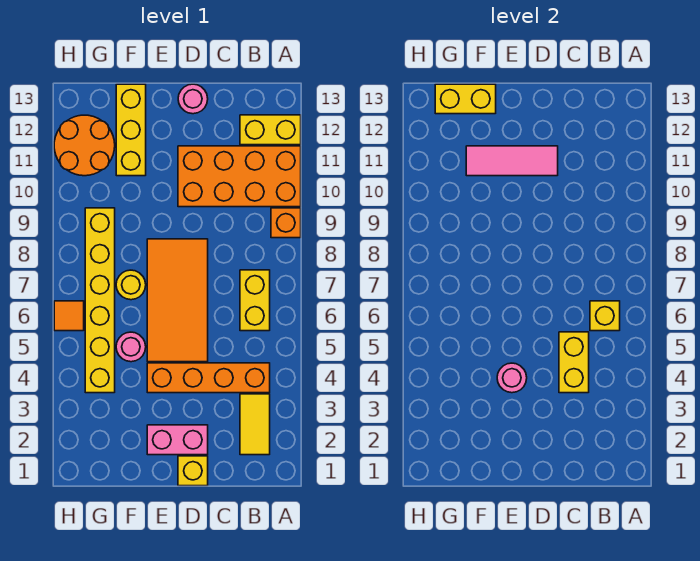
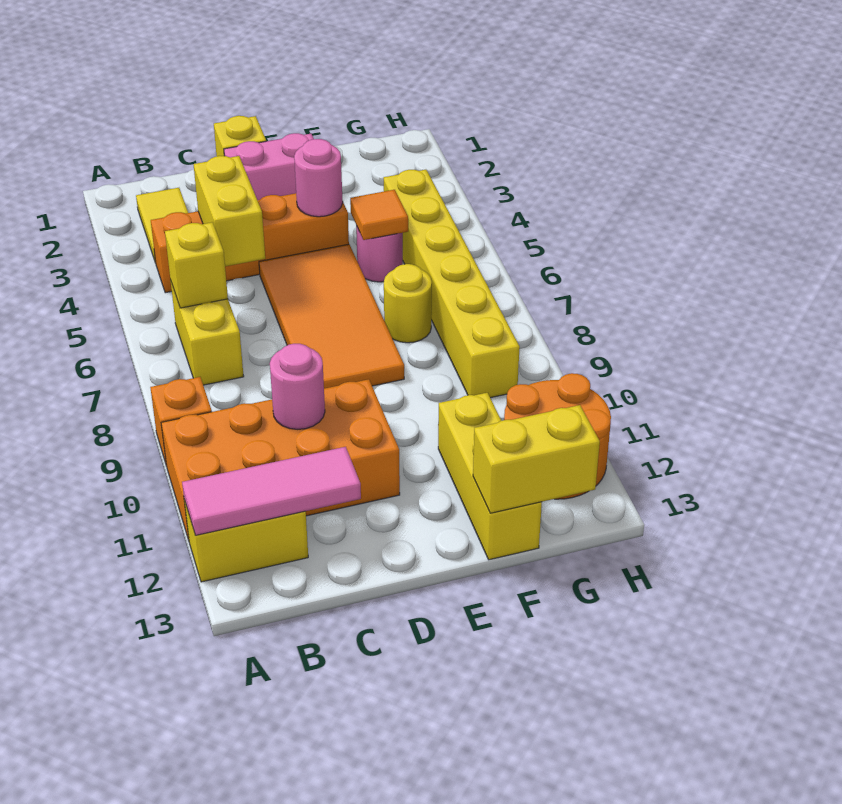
pink 1x3 tile [466,146,558,176] -> pink 1x3 tile moved to [182,447,361,536]
pink 1x1 round brick [178,84,208,114] -> pink 1x1 round brick moved to [270,344,325,429]
orange 1x1 tile [54,301,84,331] -> orange 1x1 tile moved to [350,190,408,240]

